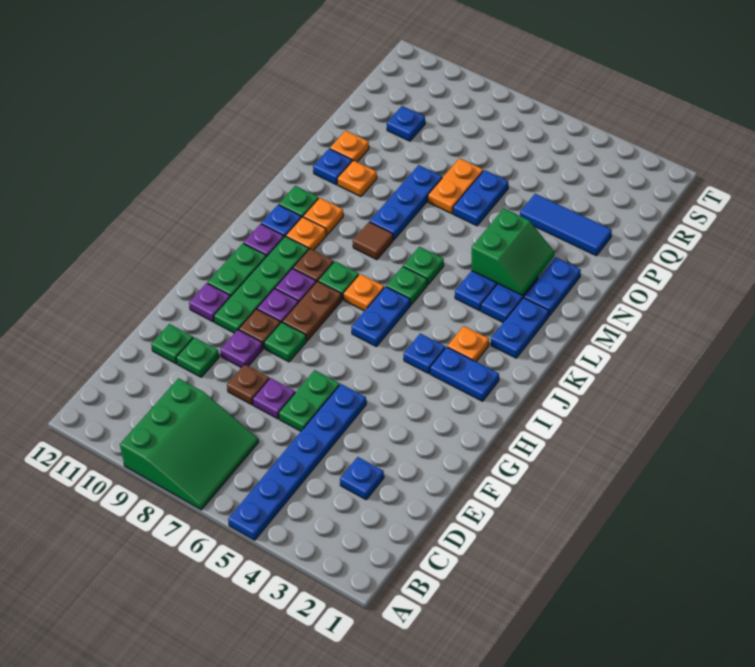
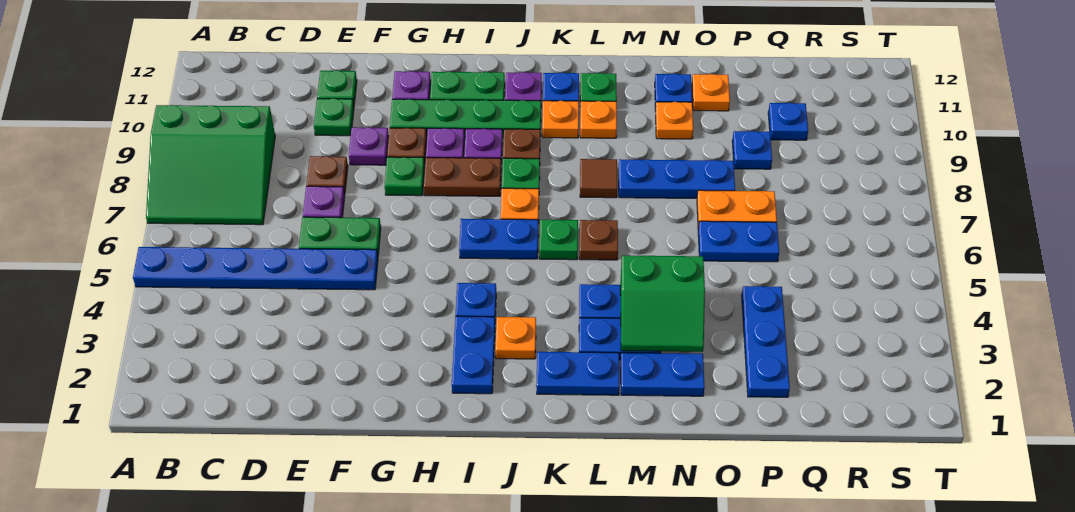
blue 1x1 plate [340,457,384,499] -> blue 1x1 plate moved to [732,131,772,169]
green 1x1 plate [403,247,444,285] -> brown 1x1 plate [580,220,618,260]
blue 1x3 tile [520,194,612,256] -> blue 1x3 plate [742,286,790,397]

